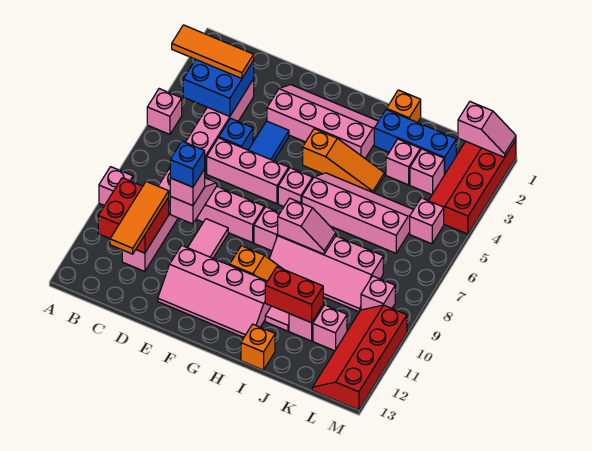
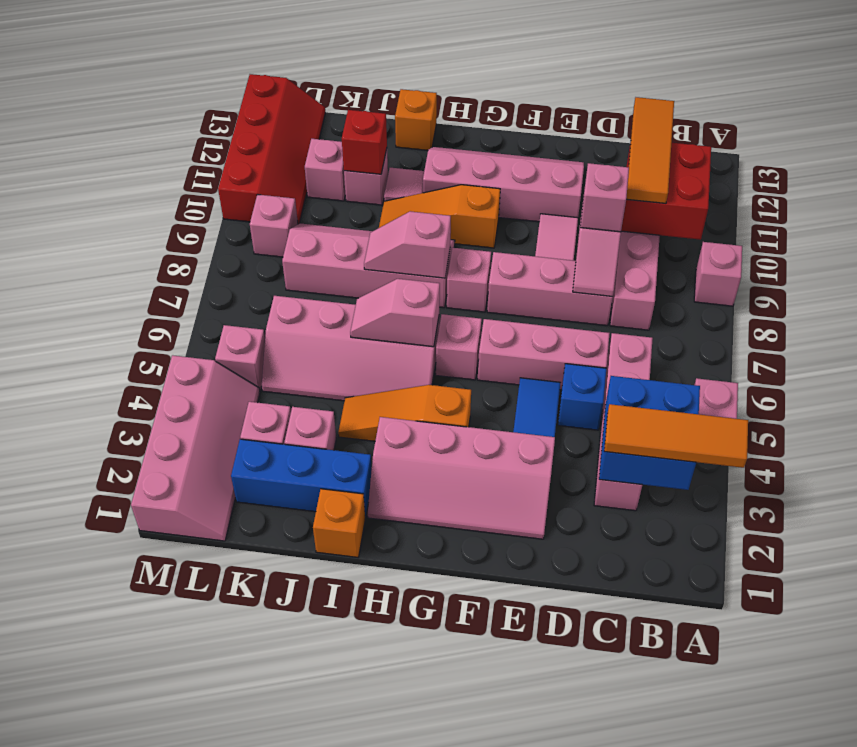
blue 1x1 brick [170,141,205,187] -> none
red 1x2 brick [265,267,323,323] -> red 1x1 brick [342,110,387,174]
red 2x4 slope [429,140,516,234] -> pink 2x4 slope [131,355,260,541]
pink 1x2 slope [458,102,516,157] -> pink 1x2 slope moved to [350,279,440,347]

